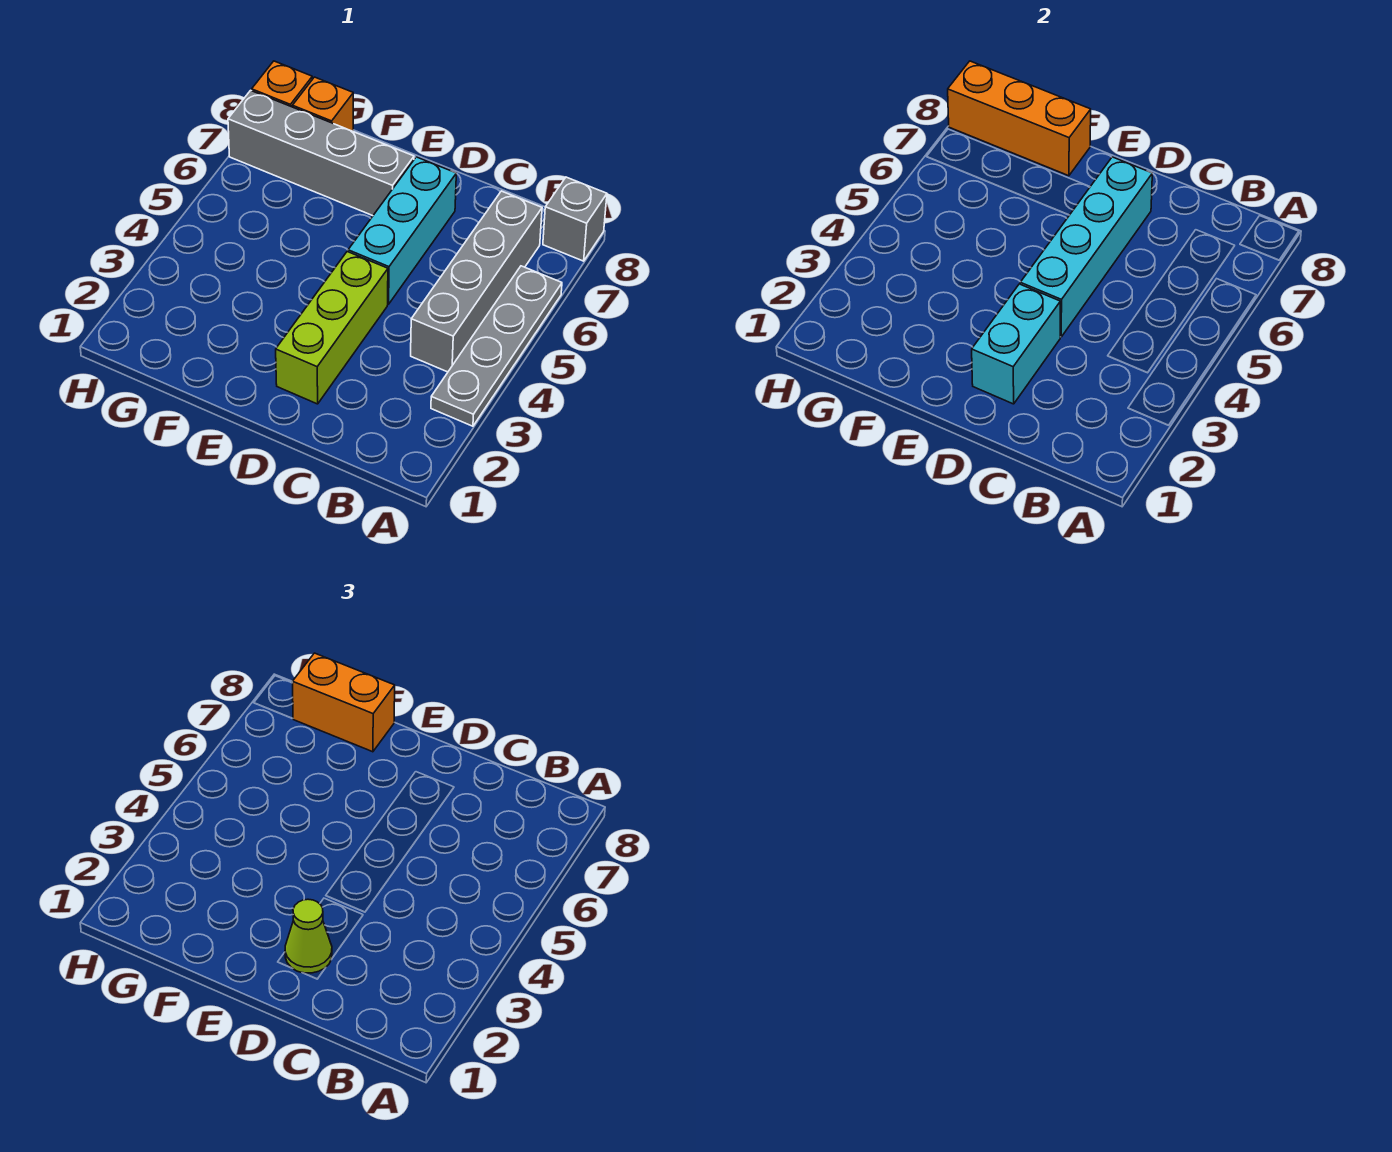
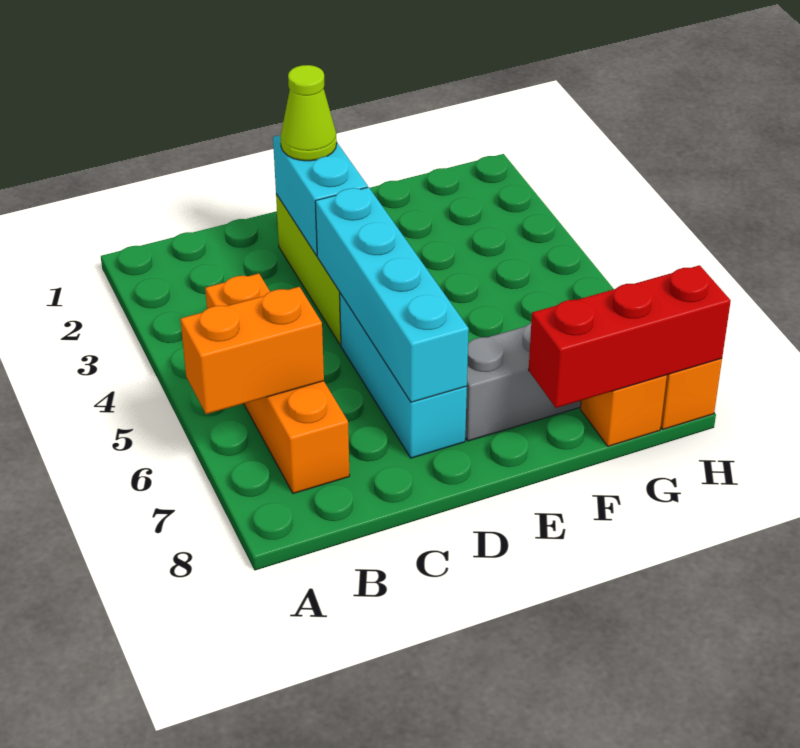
grey 1x4 plate [431,266,562,426] -> none
grey 1x1 brick [543,177,607,261] -> none
grey 1x4 brick [411,191,542,372] -> orange 1x4 brick [205,274,350,494]
orange 1x3 brick [948,61,1091,176] -> red 1x3 brick [529,265,731,408]
orange 1x2 brick [292,653,395,752] -> orange 1x2 brick moved to [180,287,324,414]

